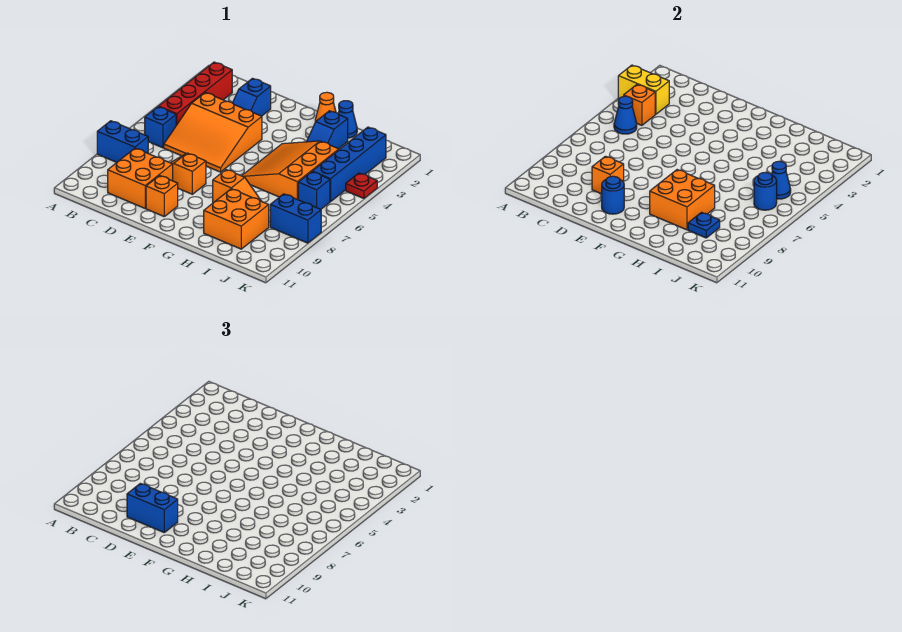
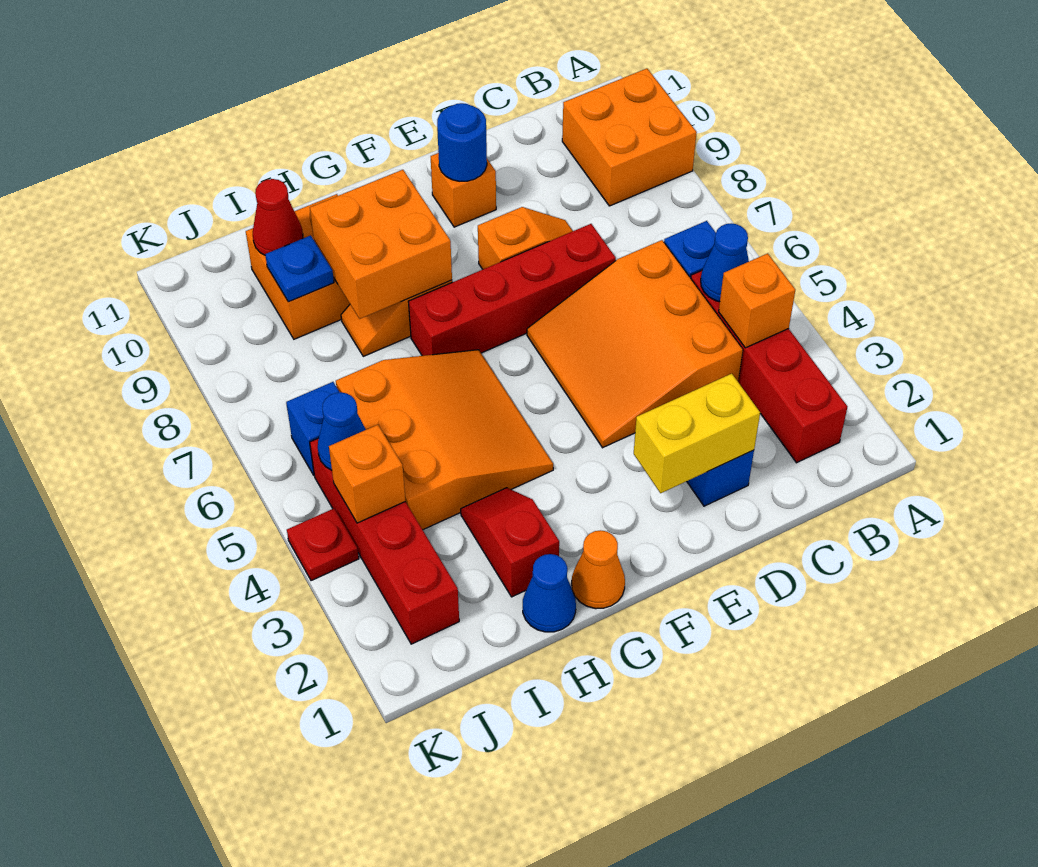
yellow 1x2 brick [618,65,669,114] -> yellow 1x2 brick moved to [634,374,760,493]
blue 1x2 brick [97,121,148,163] -> none
orange 3x3 slope [164,92,262,172] -> orange 3x3 slope turned to [527,240,743,448]
orange 2x2 brick [108,148,173,208] -> orange 2x2 brick moved to [562,68,697,206]
none -> red 1x4 brick [408,224,616,356]
orange 1x1 brick [592,156,624,194] -> orange 1x1 brick moved to [329,425,405,523]
blue 1x2 brick [127,483,178,532] -> none
blue 1x2 slope [306,111,348,149] -> red 1x2 slope [461,488,559,597]
none -> red 1x1 cone [253,179,303,255]
blue 1x4 brick [312,127,386,202] -> red 1x4 brick [310,438,459,644]
blue 1x1 round brick [754,172,777,210] -> none
blue 1x2 brick [270,194,321,243] -> none

